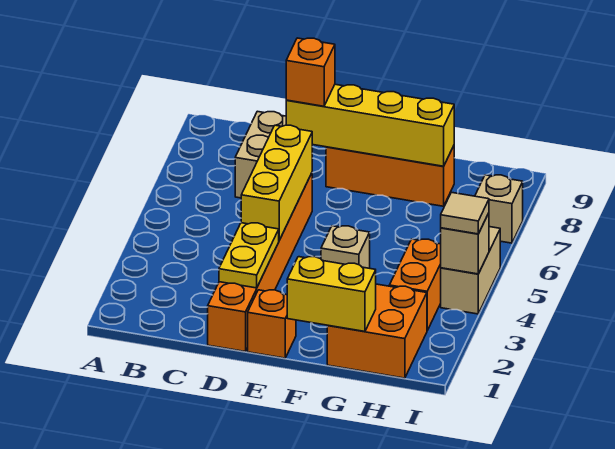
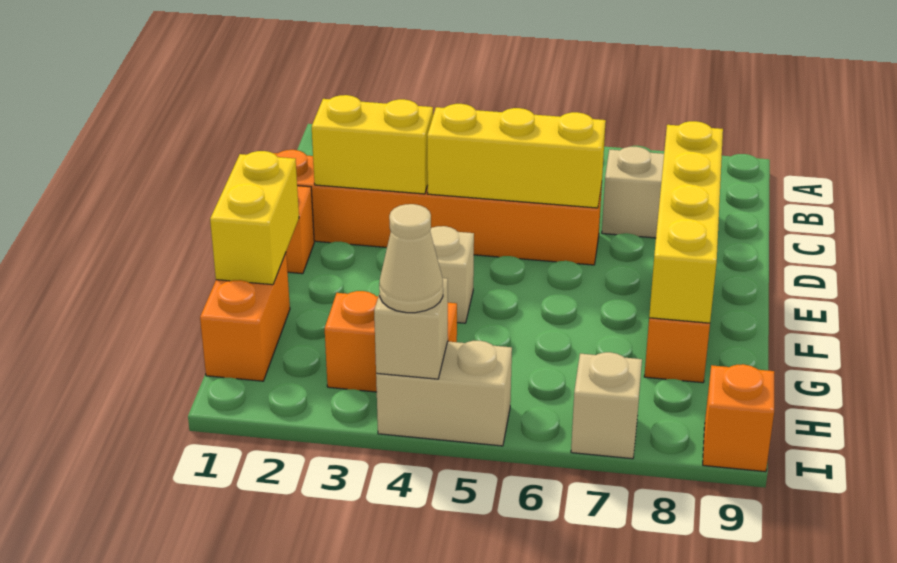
yellow 1x2 plate [219,223,279,288] -> yellow 1x2 brick [312,95,433,194]
orange 1x1 brick [286,38,335,106] -> orange 1x1 brick moved to [703,364,774,472]
orange 2x2 brick [327,284,427,378] -> orange 1x2 brick [200,253,290,381]
tan 1x1 tile [441,192,489,234] -> tan 1x1 cone [379,204,443,313]

